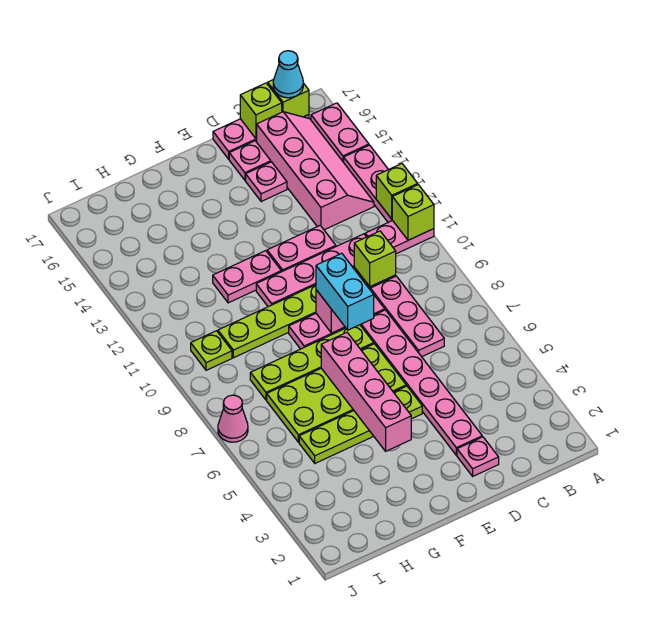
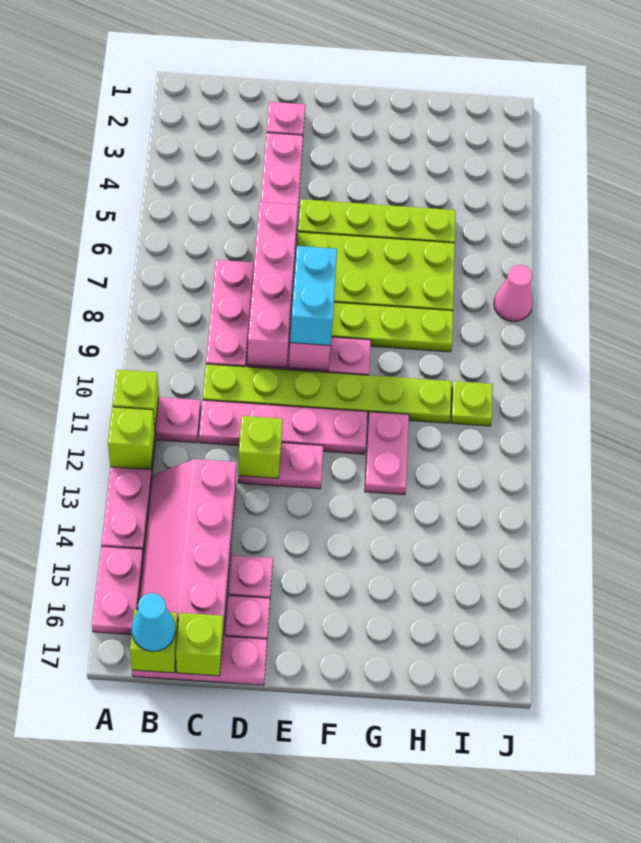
lime 1x1 brick [354,231,396,287] -> lime 1x1 brick moved to [238,416,283,478]
pink 1x4 brick [321,333,411,451] -> pink 1x4 brick moved to [247,202,298,368]
pink 1x2 plate [213,251,281,303] -> pink 1x2 plate turned to [365,412,409,495]

